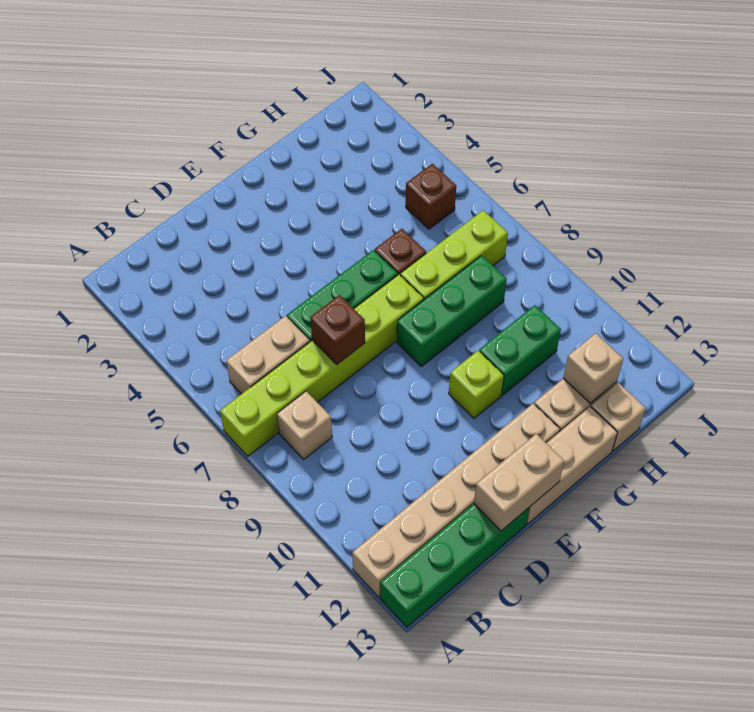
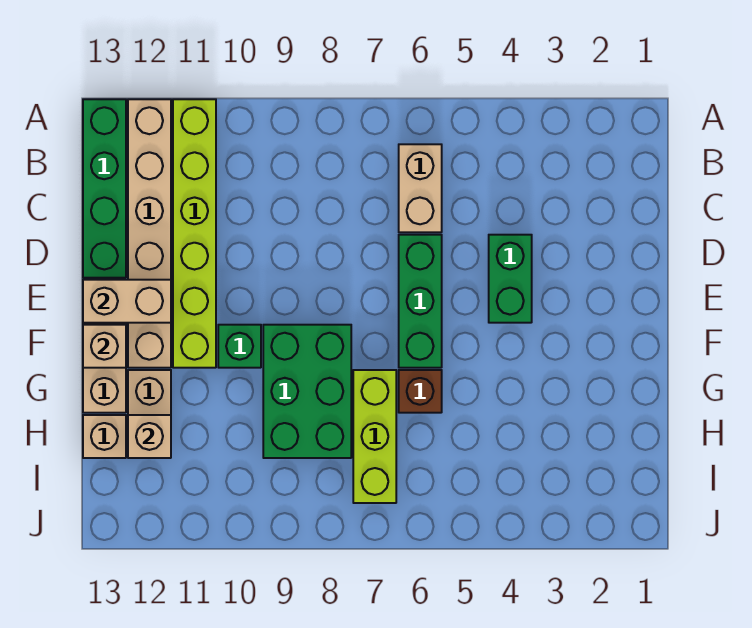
lime 1x6 brick [220,275,424,456] -> lime 1x6 brick moved to [173,99,216,368]
tan 1x1 brick [277,391,332,459] -> tan 1x1 brick moved to [83,325,126,368]
brown 1x1 brick [310,295,365,364] -> none
tan 1x2 brick [474,434,564,531] -> tan 1x2 brick turned to [83,280,171,323]
green 1x3 brick [397,256,507,367] -> green 2x3 brick [263,325,351,458]
lime 1x1 brick [449,351,504,418] -> green 1x1 brick [218,325,261,368]
green 1x2 brick [479,305,561,395] -> green 1x2 brick moved to [489,235,532,323]
brown 1x1 brick [406,164,456,229] -> none

